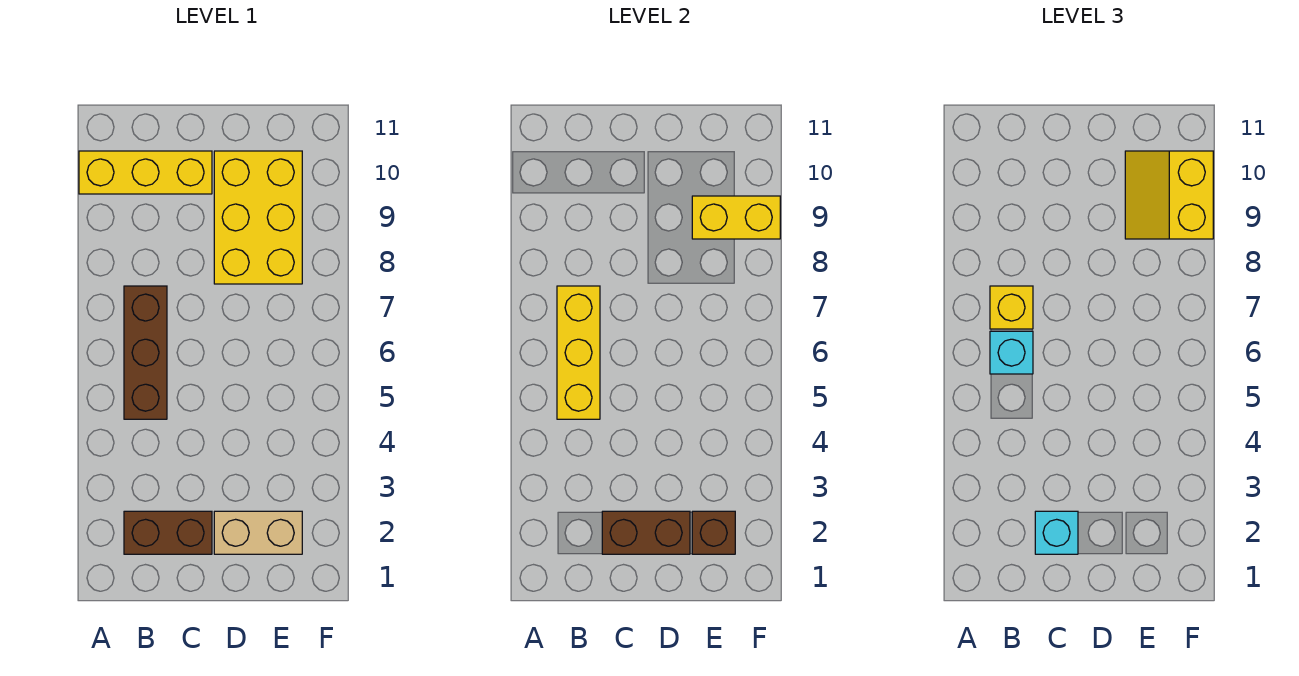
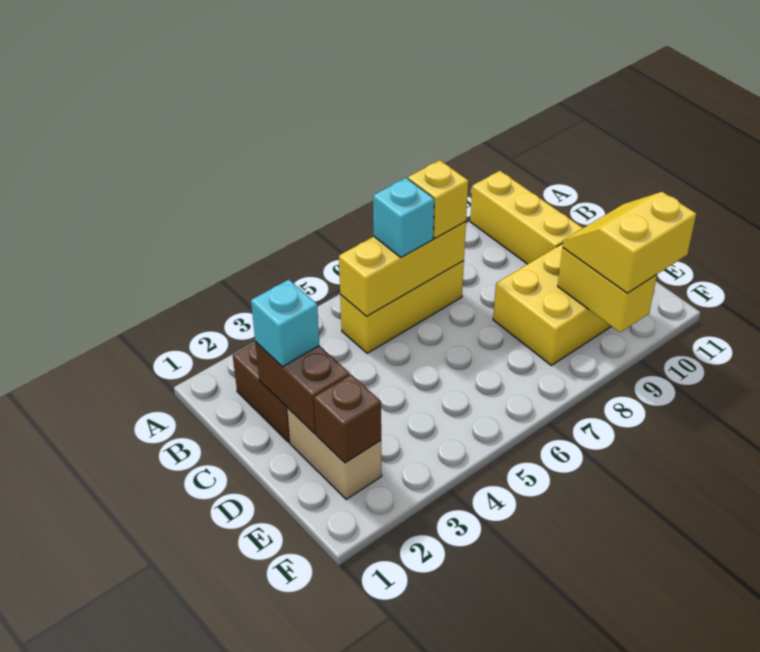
brown 1x3 brick [124,286,167,419] -> yellow 1x3 brick [340,261,464,353]

